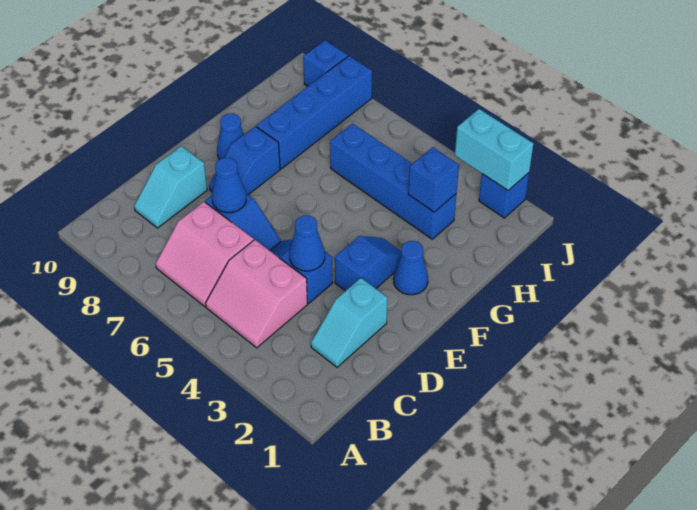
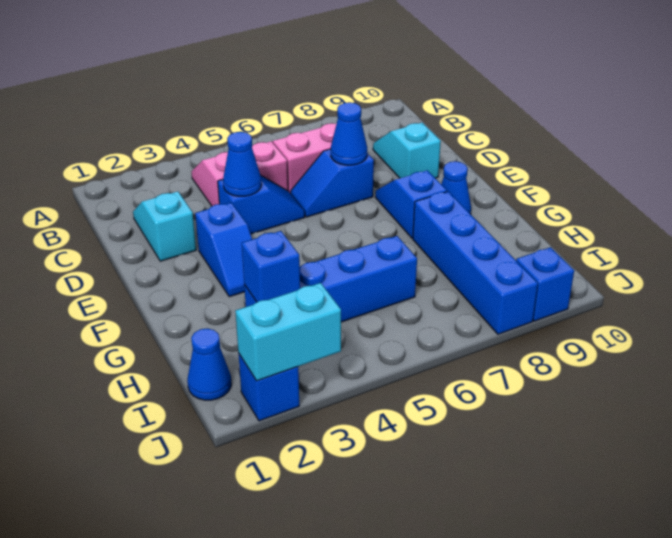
blue 1x1 cone [393,241,428,295] -> blue 1x1 cone moved to [187,328,231,400]

